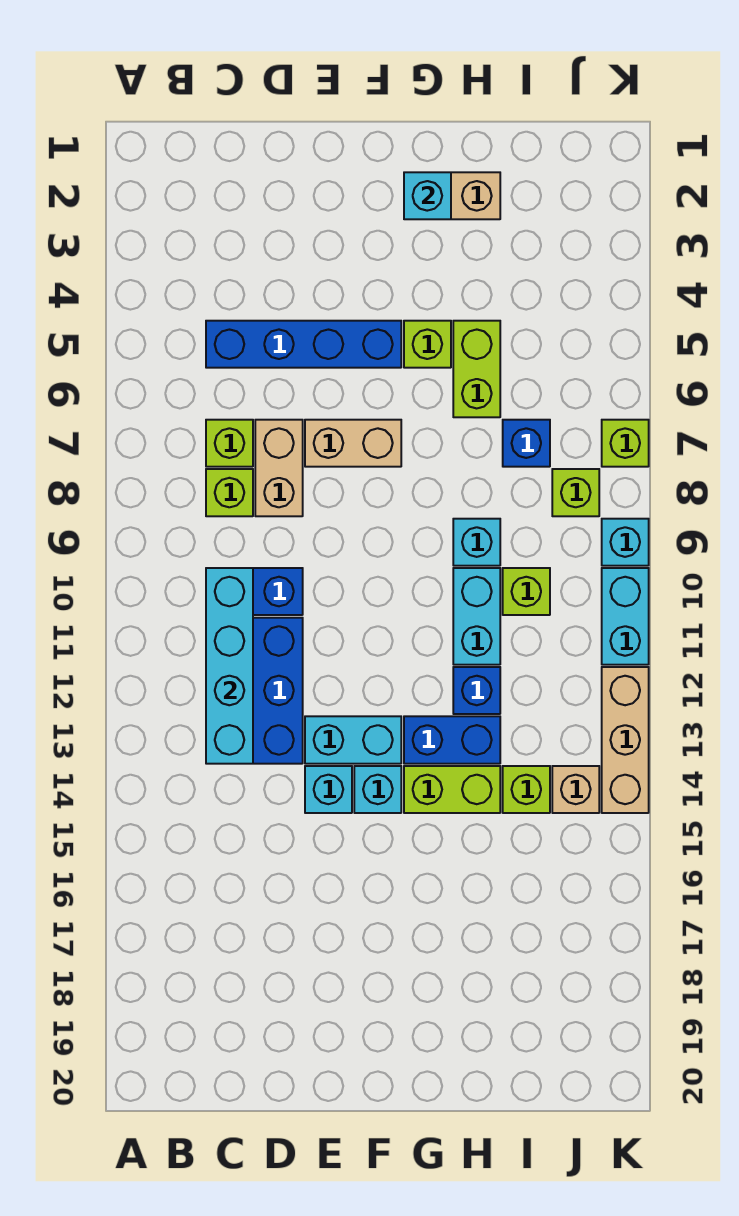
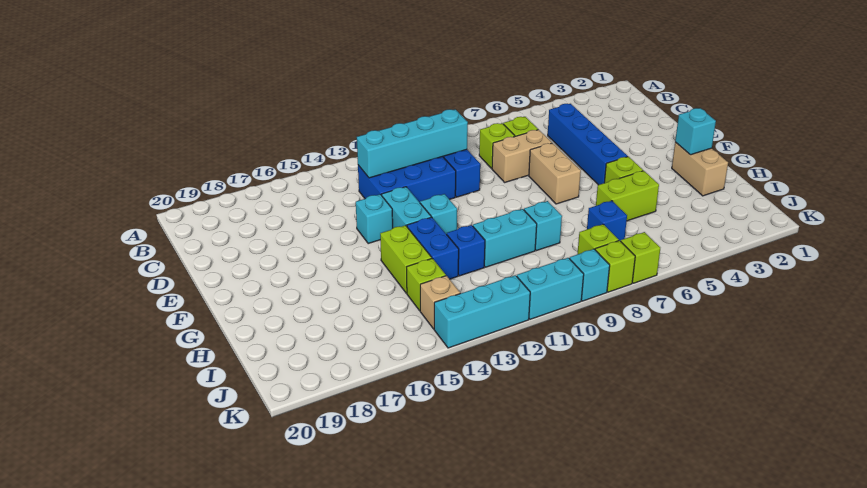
cyan 1x1 brick [354,766,401,813] -> cyan 1x1 brick moved to [420,194,457,234]
lime 1x1 brick [503,568,550,615] -> lime 1x1 brick moved to [595,241,635,292]
tan 1x3 brick [602,667,649,813] -> cyan 1x3 brick [434,275,530,348]

